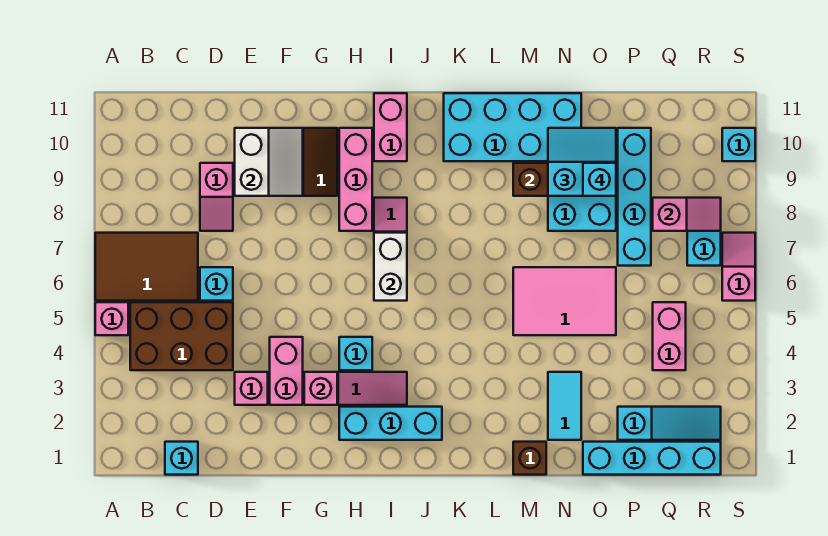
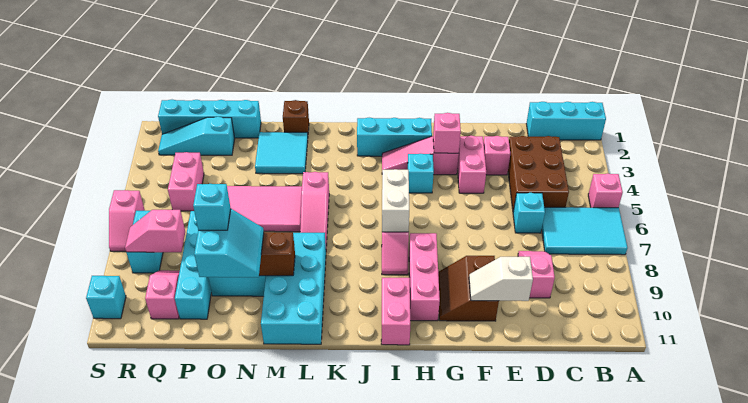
brown 2x3 tile [95,233,198,301] -> cyan 2x3 tile [542,207,628,255]
brown 2x3 brick [130,302,233,370] -> brown 2x3 brick turned to [508,136,569,211]
cyan 1x1 brick [165,442,198,475] -> cyan 1x3 brick [526,102,606,140]
white 2x2 slope [235,128,303,196] -> white 1x2 slope [469,257,533,301]
cyan 2x4 brick [444,93,581,161] -> cyan 2x4 brick turned to [261,233,326,344]
none -> pink 1x3 slope [300,172,329,246]
cyan 1x2 tile [548,372,581,440] -> cyan 2x2 tile [255,132,308,174]
cyan 2x2 slope [548,128,616,196] -> cyan 2x2 slope turned to [194,209,264,277]
none -> pink 1x2 slope [145,270,180,319]

